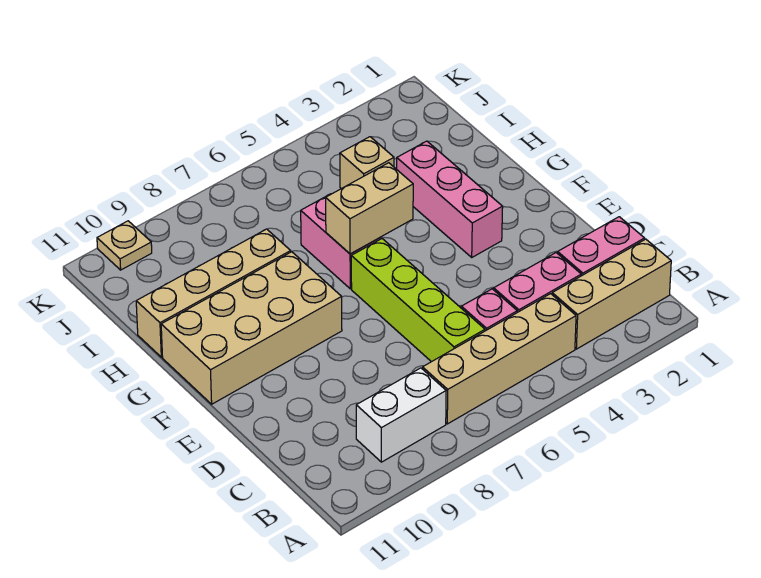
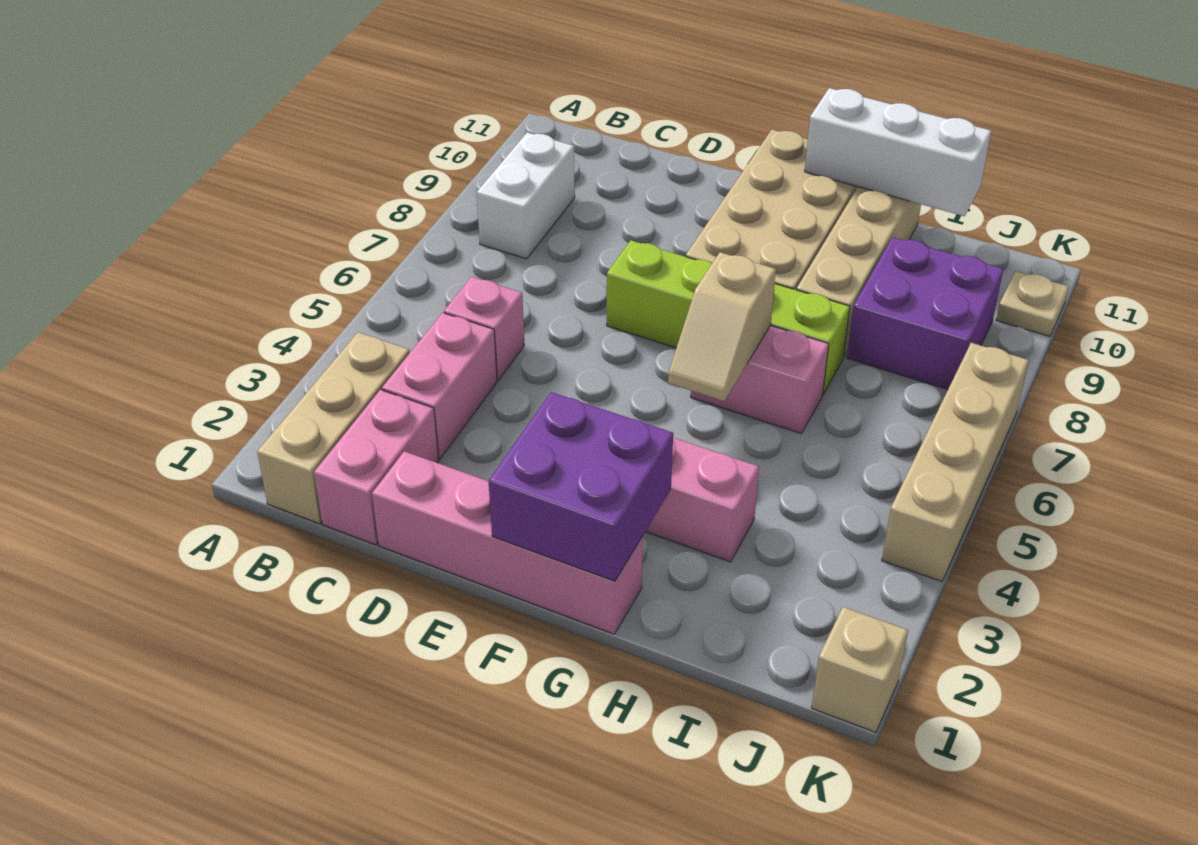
tan 1x4 brick [423,294,576,424] -> tan 1x4 brick moved to [882,343,1029,581]
lime 1x4 brick [351,239,485,362] -> lime 1x4 brick moved to [607,240,850,394]
none -> pink 1x4 brick [372,451,643,634]
none -> purple 2x2 brick [488,392,673,581]
tan 1x2 brick [326,163,413,254] -> tan 1x2 slope [668,252,776,401]
none -> white 1x3 brick [805,88,991,216]
tan 1x1 brick [340,137,394,189] -> tan 1x1 brick moved to [812,607,908,732]
none -> purple 2x2 brick [847,237,1003,390]

